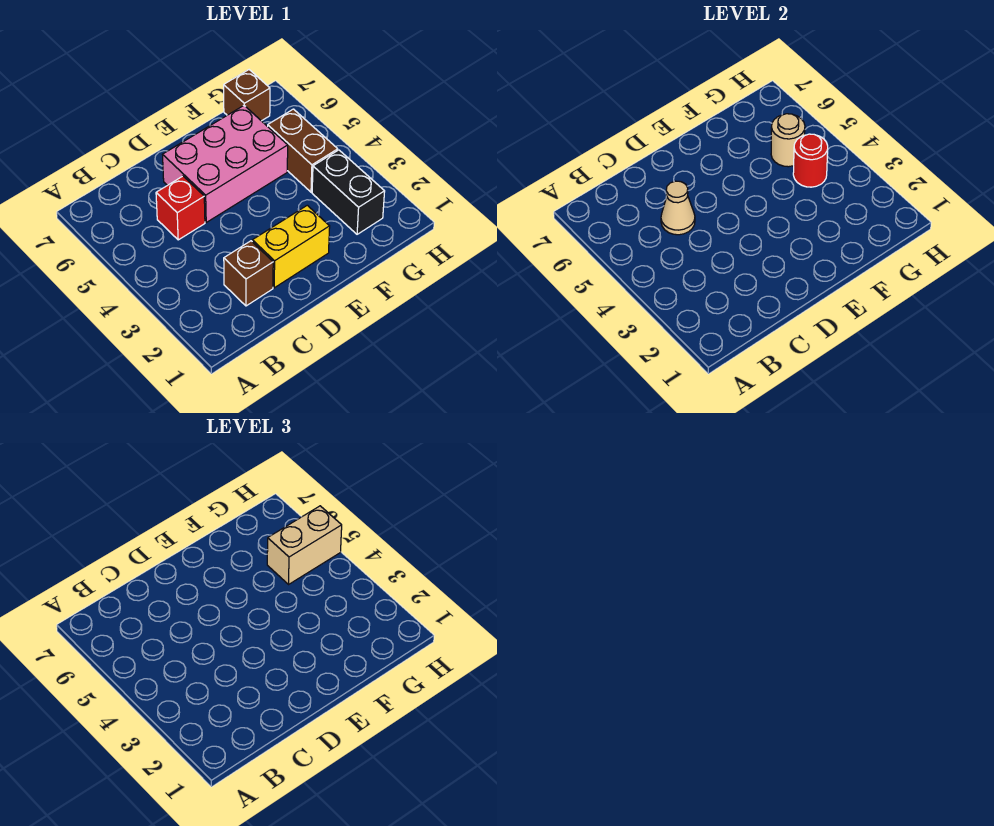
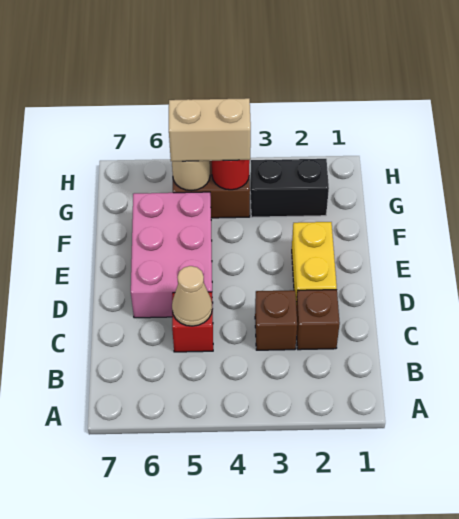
tan 1x2 brick [267,506,342,584] -> tan 1x2 brick turned to [169,98,251,161]
brown 1x1 brick [224,70,270,121] -> brown 1x1 brick moved to [255,290,297,350]

